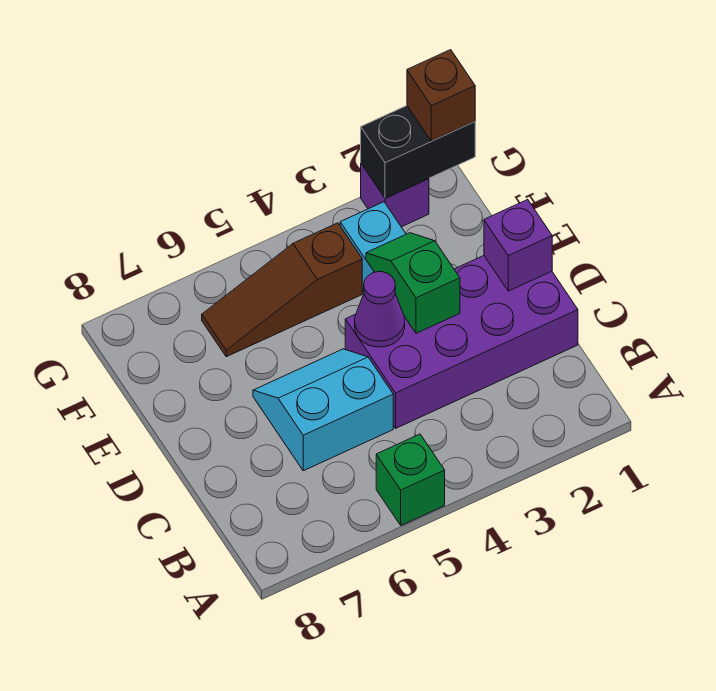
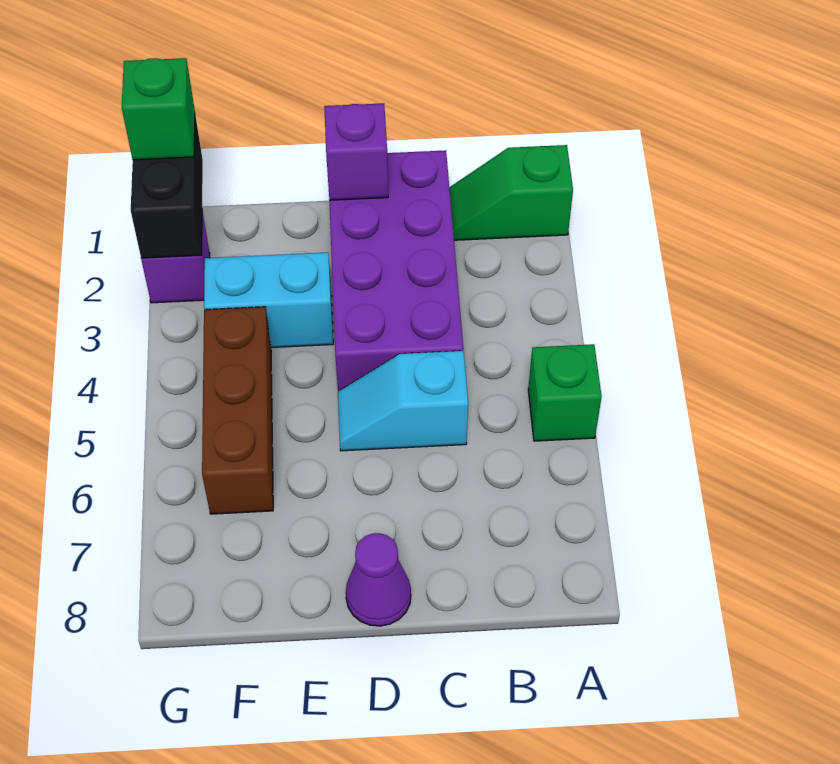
cyan 2x2 slope [253,349,393,471] -> cyan 1x2 slope [338,351,468,451]
green 1x2 slope [366,233,460,333] -> green 1x2 slope moved to [449,145,573,240]
purple 1x1 cone [355,272,405,347] -> purple 1x1 cone moved to [346,533,411,626]
brown 1x3 slope [202,223,362,357] -> brown 1x3 brick [202,307,273,514]
brown 1x1 brick [407,50,475,141] -> green 1x1 brick [122,58,195,160]

